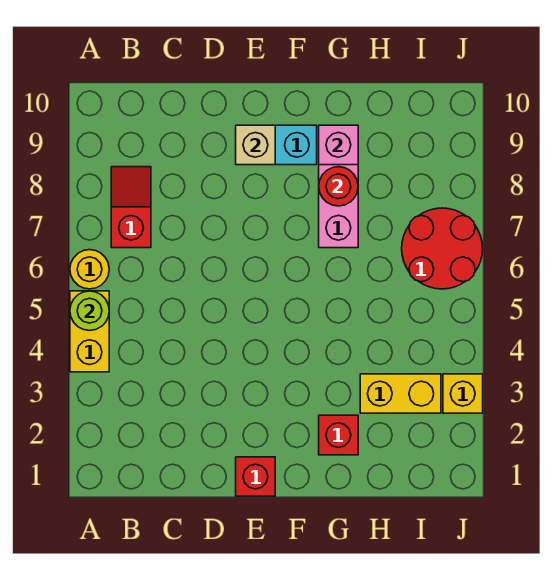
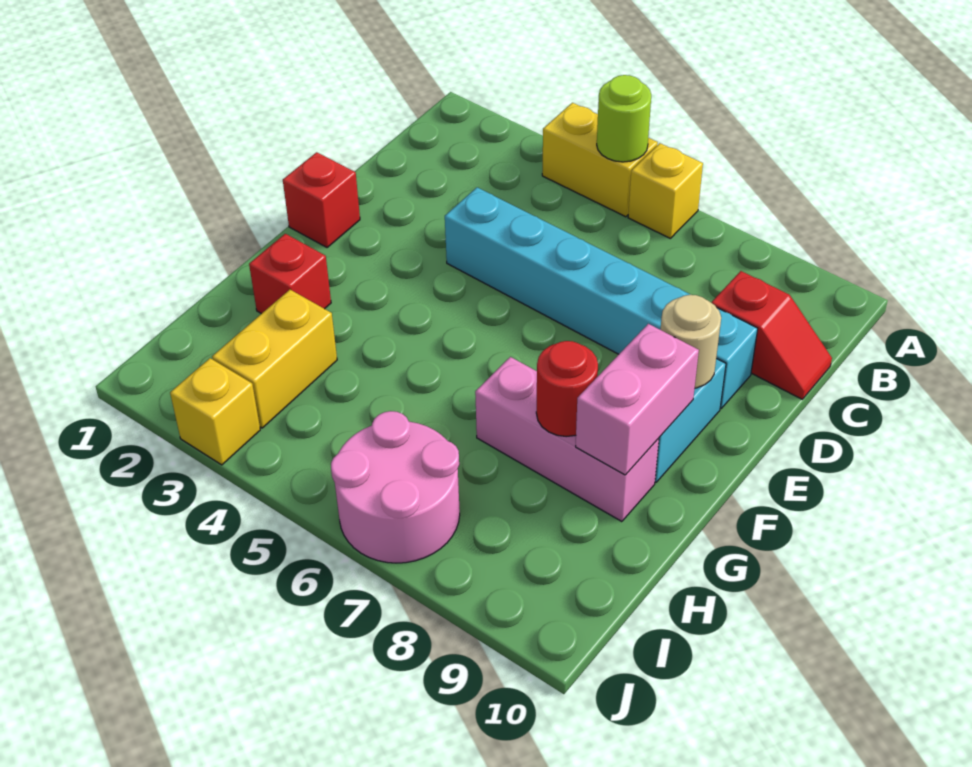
yellow 1x1 round brick [70,250,109,289] -> yellow 1x1 brick [628,143,703,238]
red 1x2 slope [111,167,151,248] -> red 1x2 slope moved to [711,271,832,399]
none -> cyan 1x6 brick [445,187,758,408]
tan 1x1 brick [236,125,275,165] -> tan 1x1 round brick [660,295,721,388]
pink 1x1 brick [319,125,358,165] -> pink 1x2 brick [576,324,699,475]
red 2x2 round brick [402,208,483,289] -> pink 2x2 round brick [331,411,460,563]

